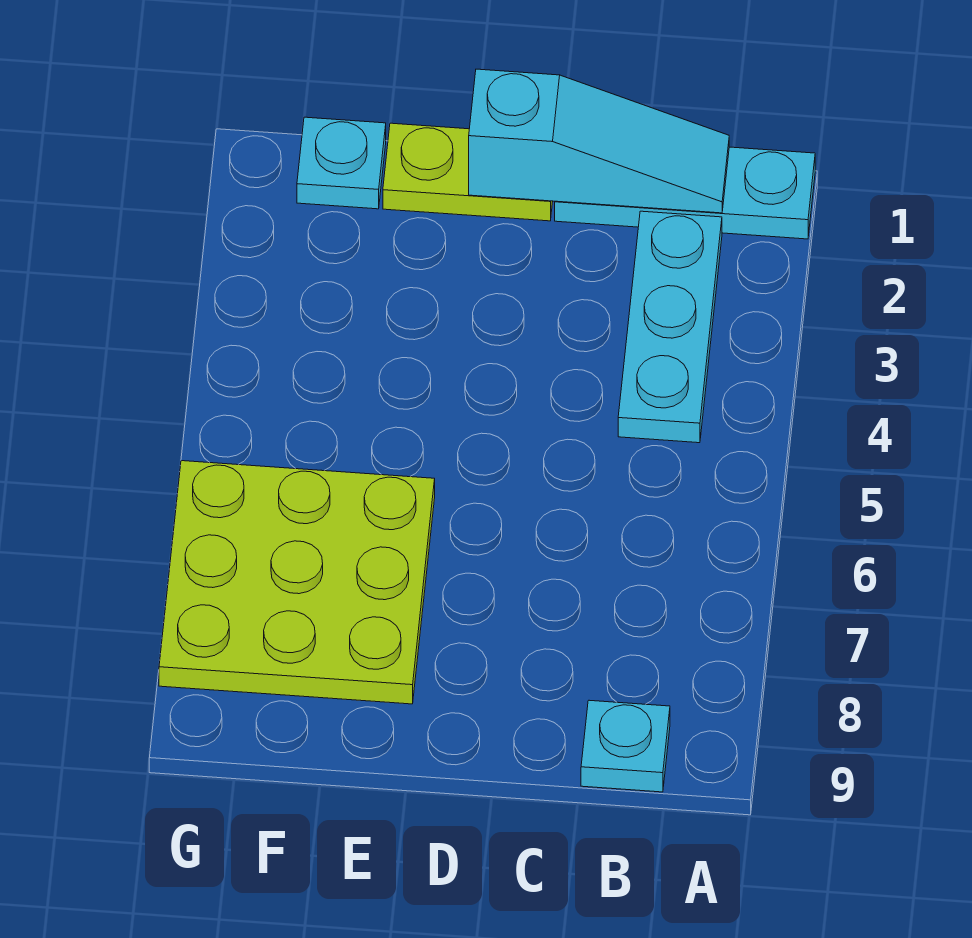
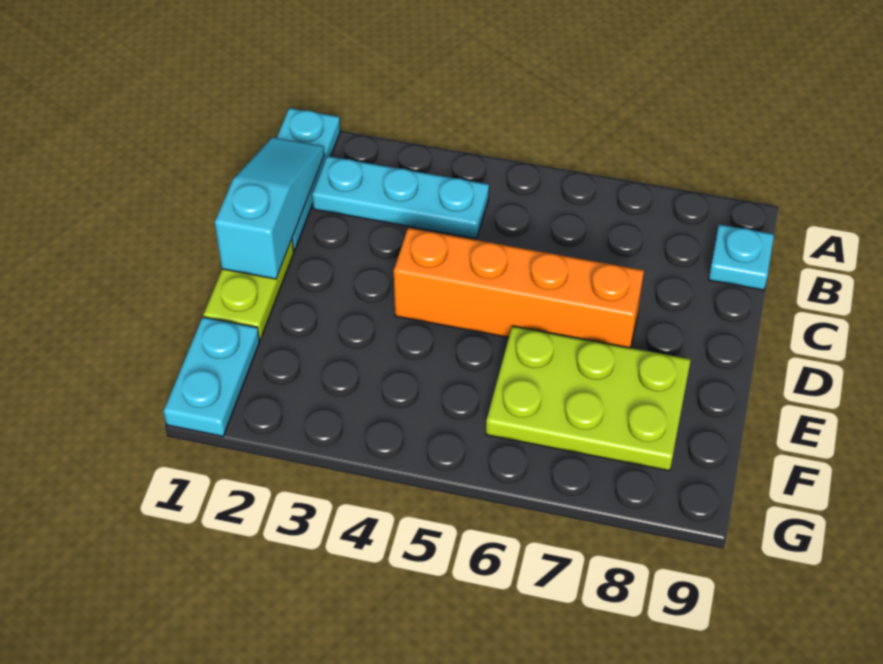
none -> orange 1x4 brick [394,228,644,348]
lime 3x3 plate [159,461,435,704] -> lime 2x3 plate [486,326,691,471]
cyan 1x1 plate [297,117,386,209] -> cyan 1x2 plate [164,317,260,436]

